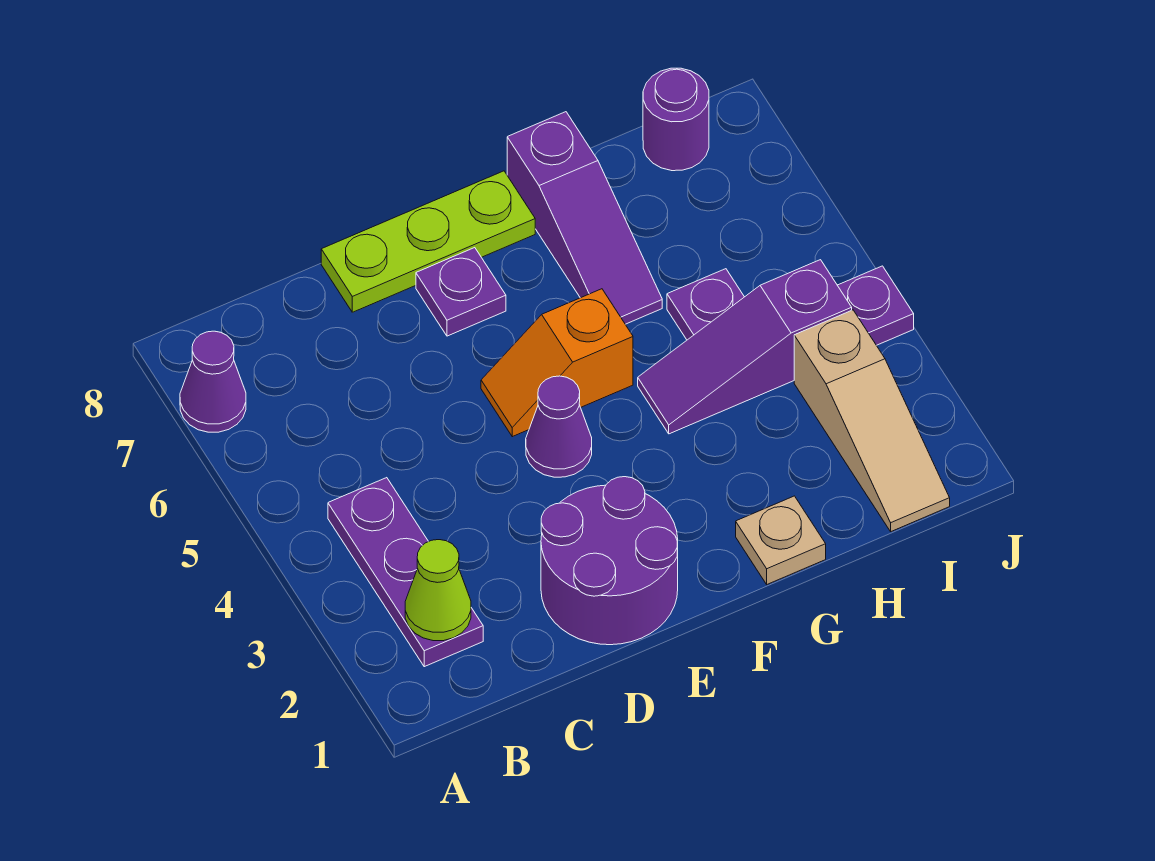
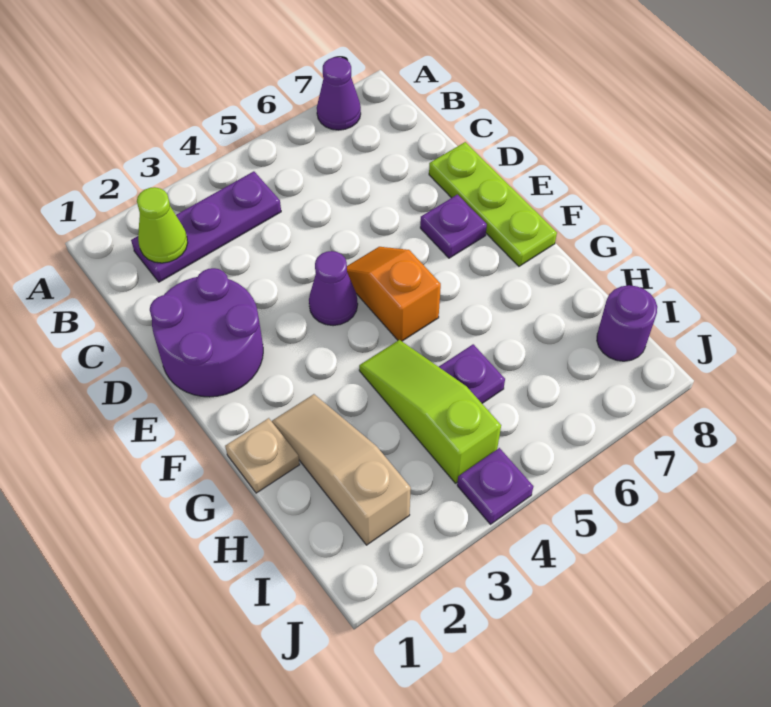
purple 1x3 slope [638,260,852,434] -> lime 1x3 slope [359,340,501,483]
purple 1x3 slope [507,112,662,324] -> none
tan 1x3 slope [794,310,950,531] -> tan 1x3 slope turned to [272,394,411,545]

